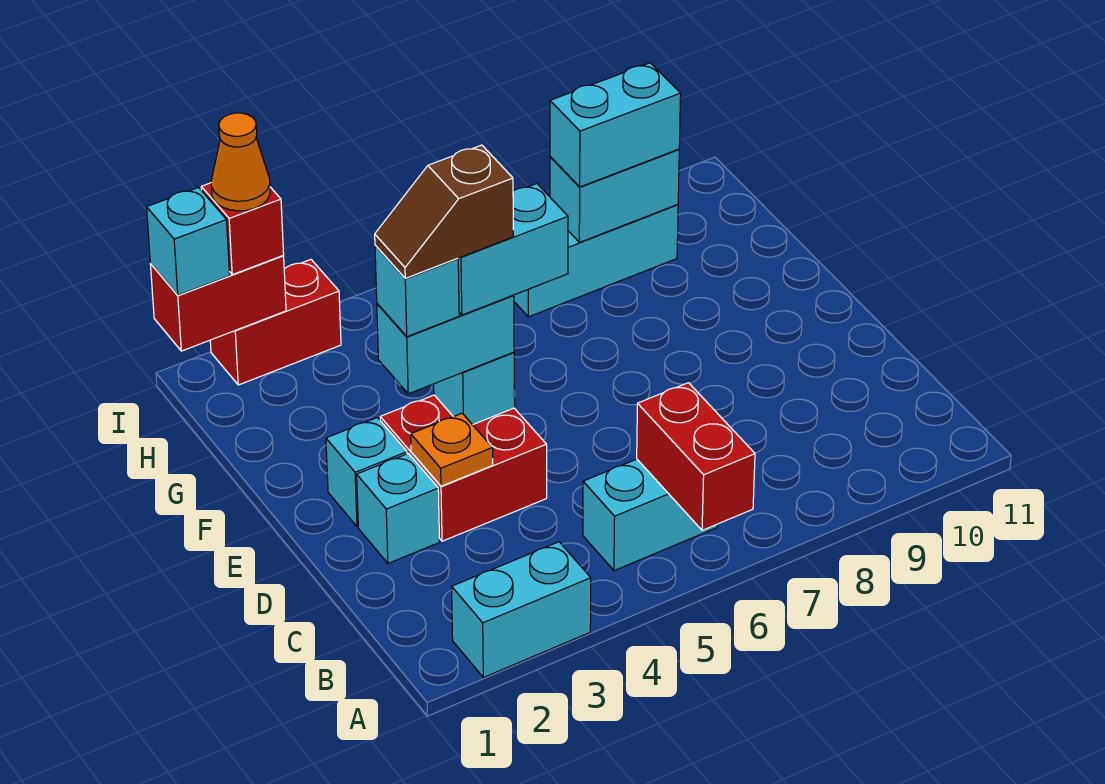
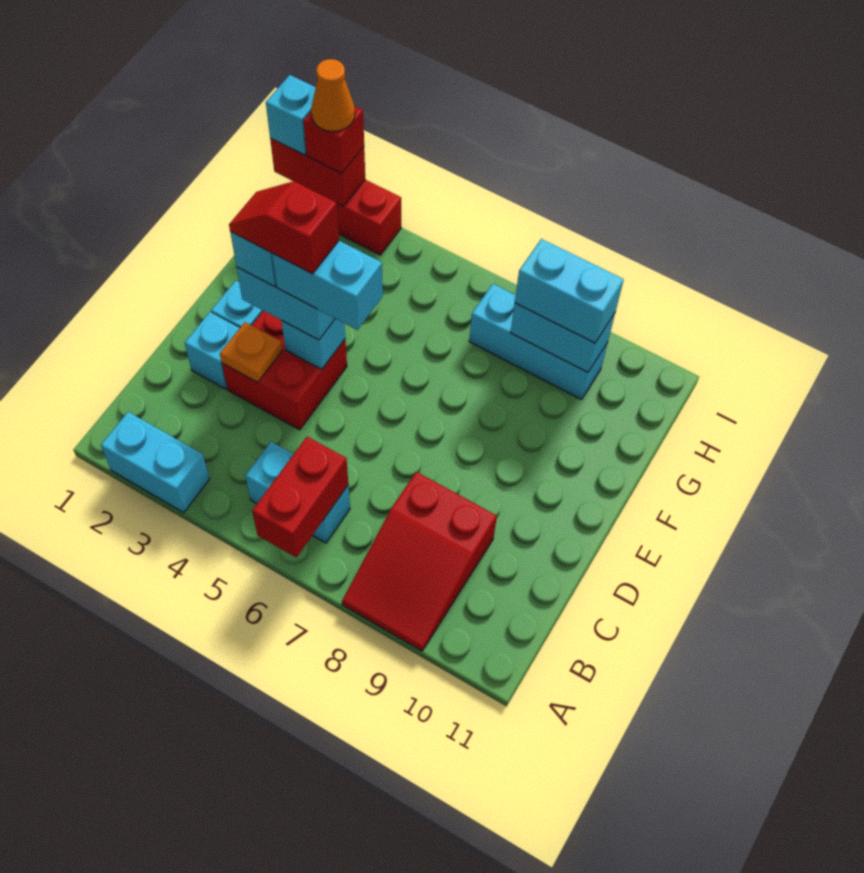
none -> red 2x3 slope [342,472,497,651]
brown 1x2 slope [375,145,513,278] -> red 1x2 slope [229,181,339,274]

